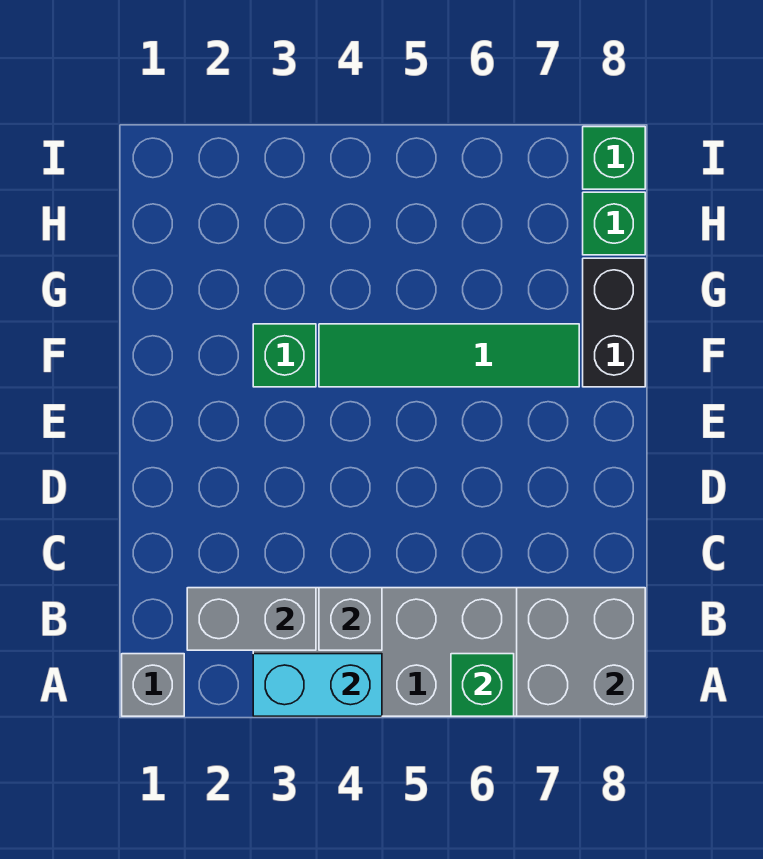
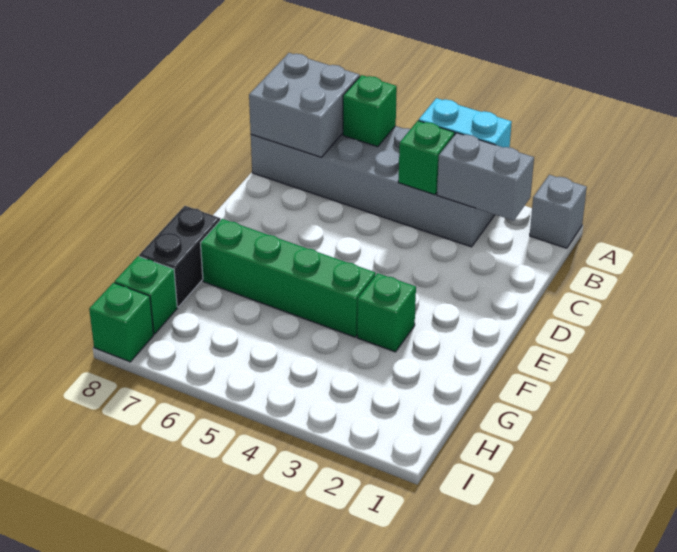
grey 1x1 brick [319,588,382,650] -> green 1x1 brick [398,121,455,195]
green 1x4 tile [319,324,579,387] -> green 1x4 brick [201,219,376,337]

